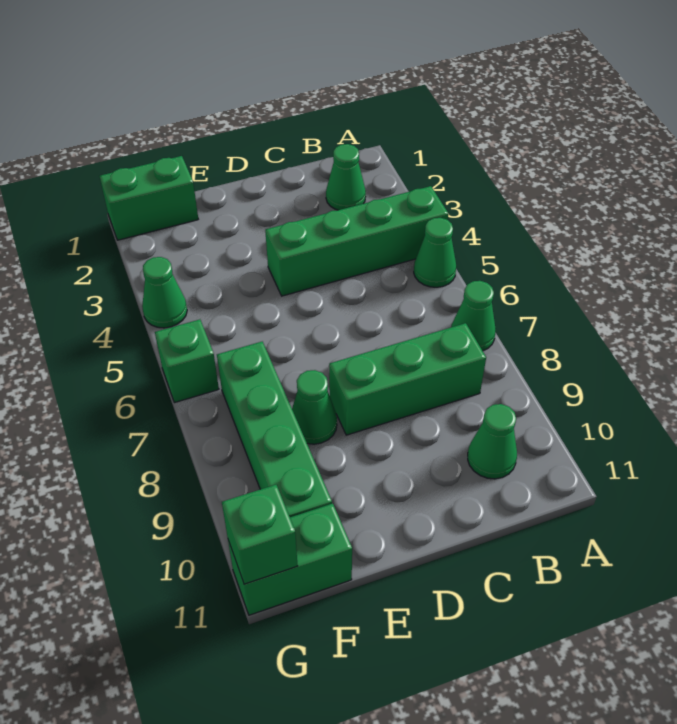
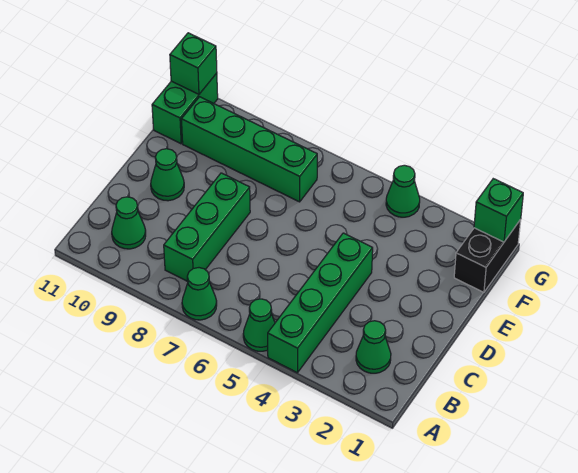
green 1x1 cone [292,370,337,444] -> green 1x1 cone moved to [151,149,184,201]
green 1x2 brick [99,156,198,240] -> black 1x2 brick [454,220,521,292]
green 1x1 brick [155,319,219,403] -> green 1x1 brick moved to [474,179,523,242]

